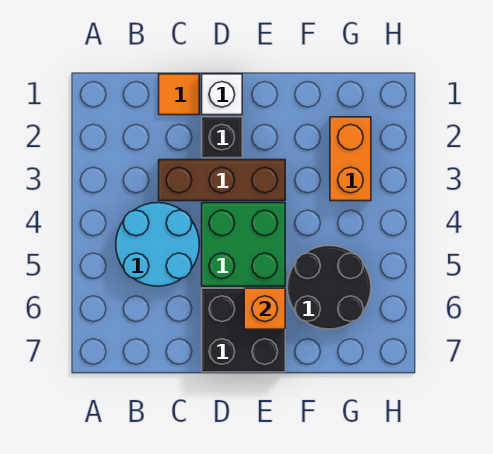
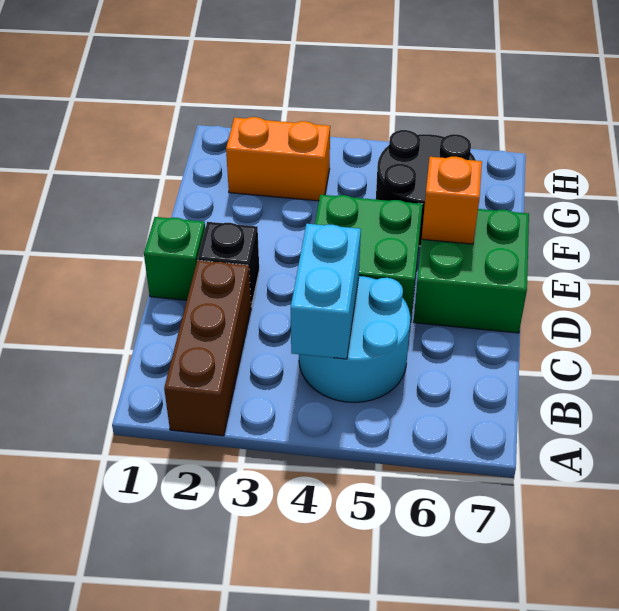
none -> cyan 1x2 brick [291,224,361,359]
orange 1x1 tile [159,74,199,115] -> none
brown 1x3 brick [159,160,285,201] -> brown 1x3 brick moved to [164,260,251,436]
white 1x1 brick [202,74,242,115] -> green 1x1 brick [144,217,205,300]
black 2x2 brick [202,288,285,372] -> green 2x2 brick [414,209,529,333]

